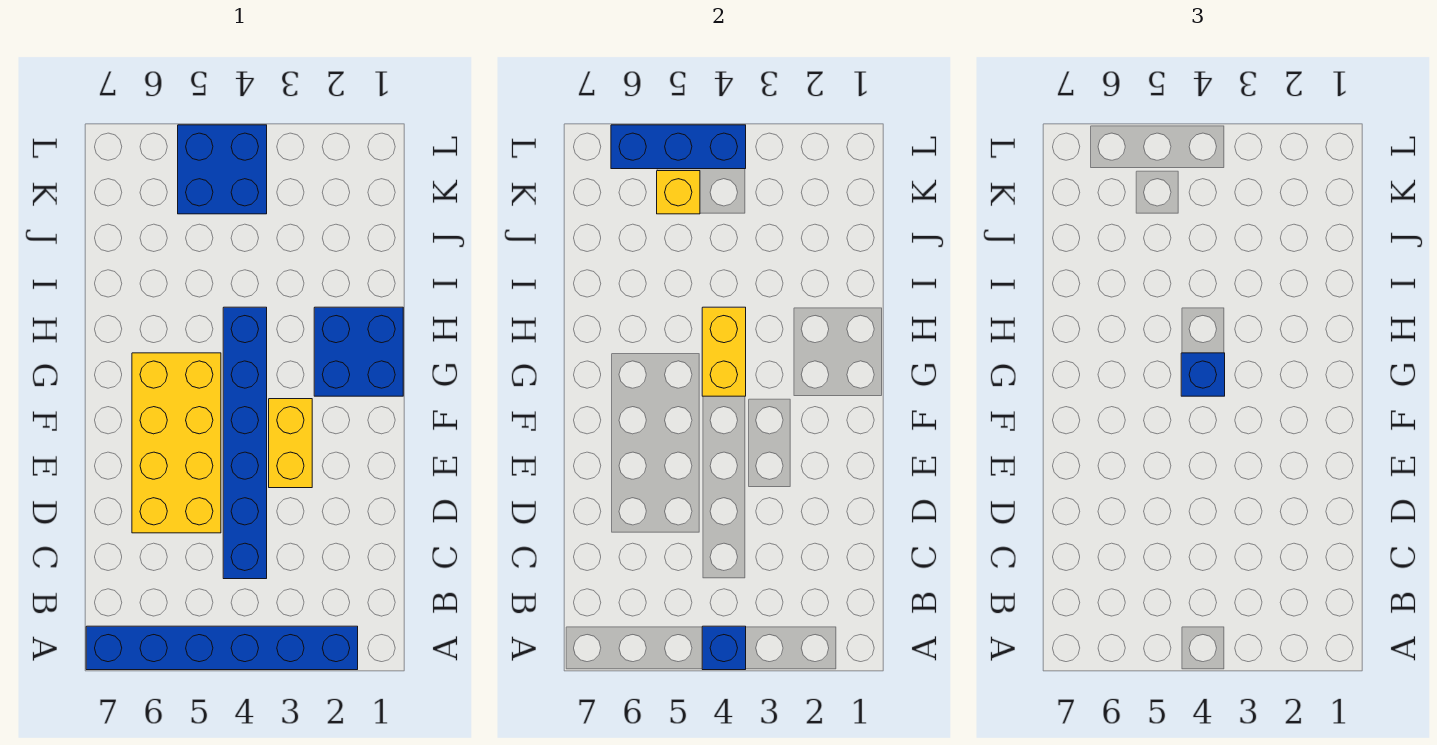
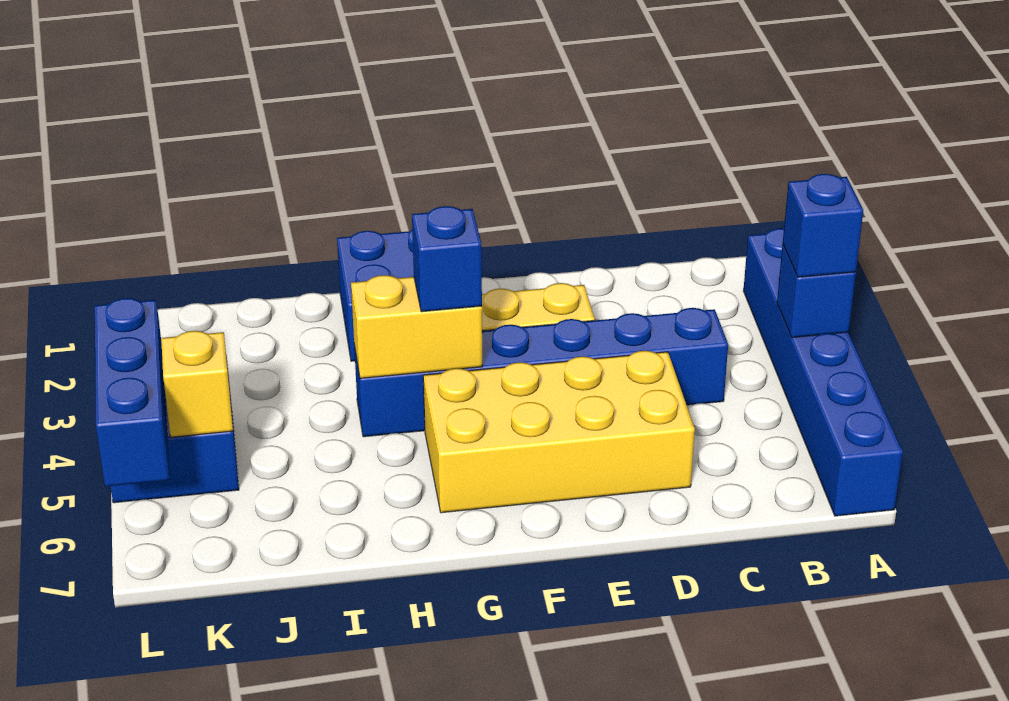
none -> blue 1x1 brick [783,174,863,277]

